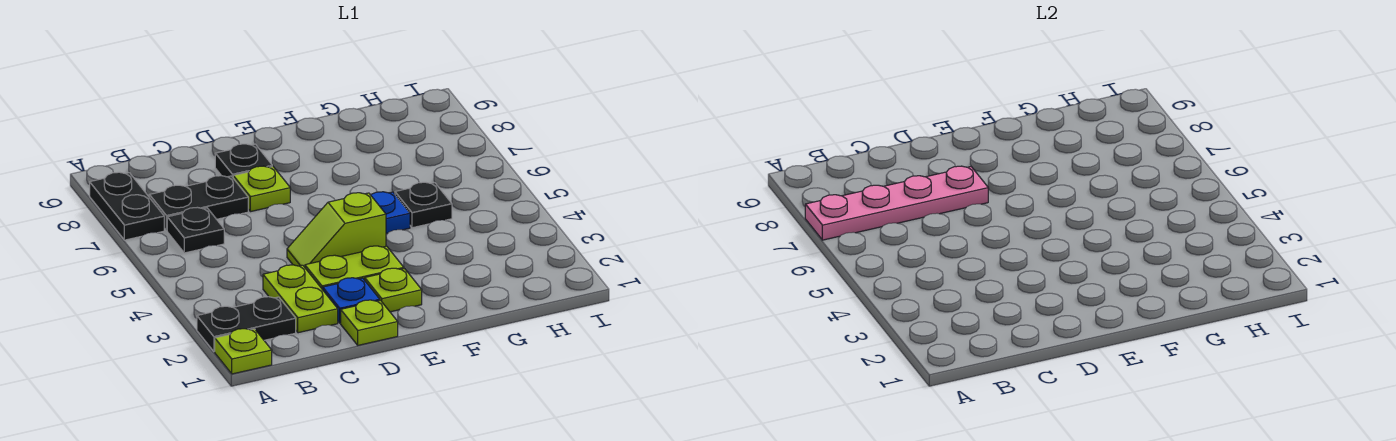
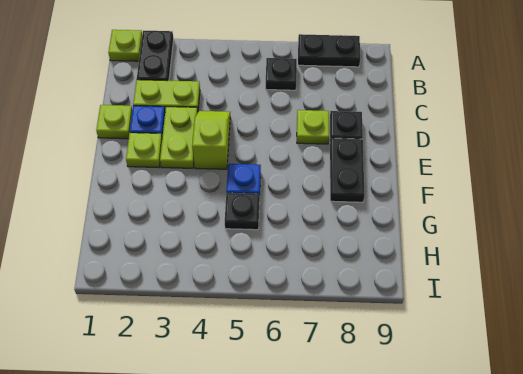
pink 1x4 plate [805,166,988,240] -> none
black 1x2 plate [149,176,248,231] -> black 1x2 plate moved to [330,138,365,202]

